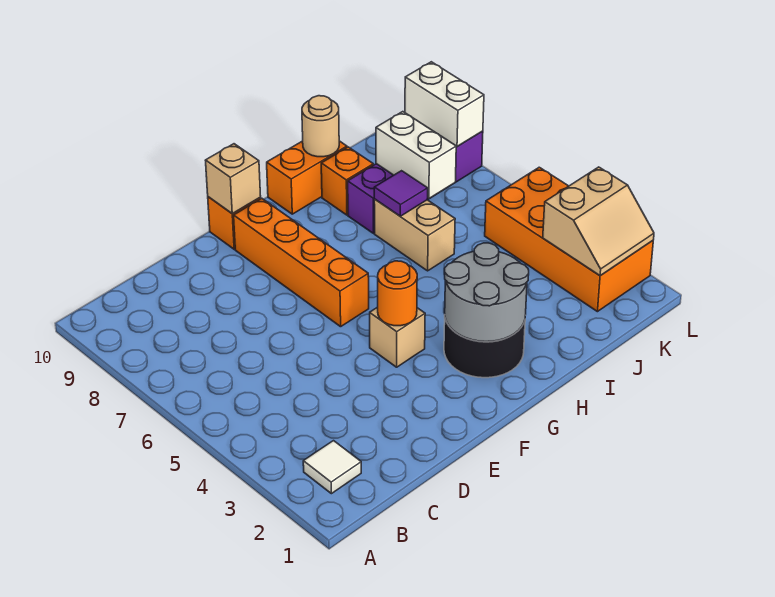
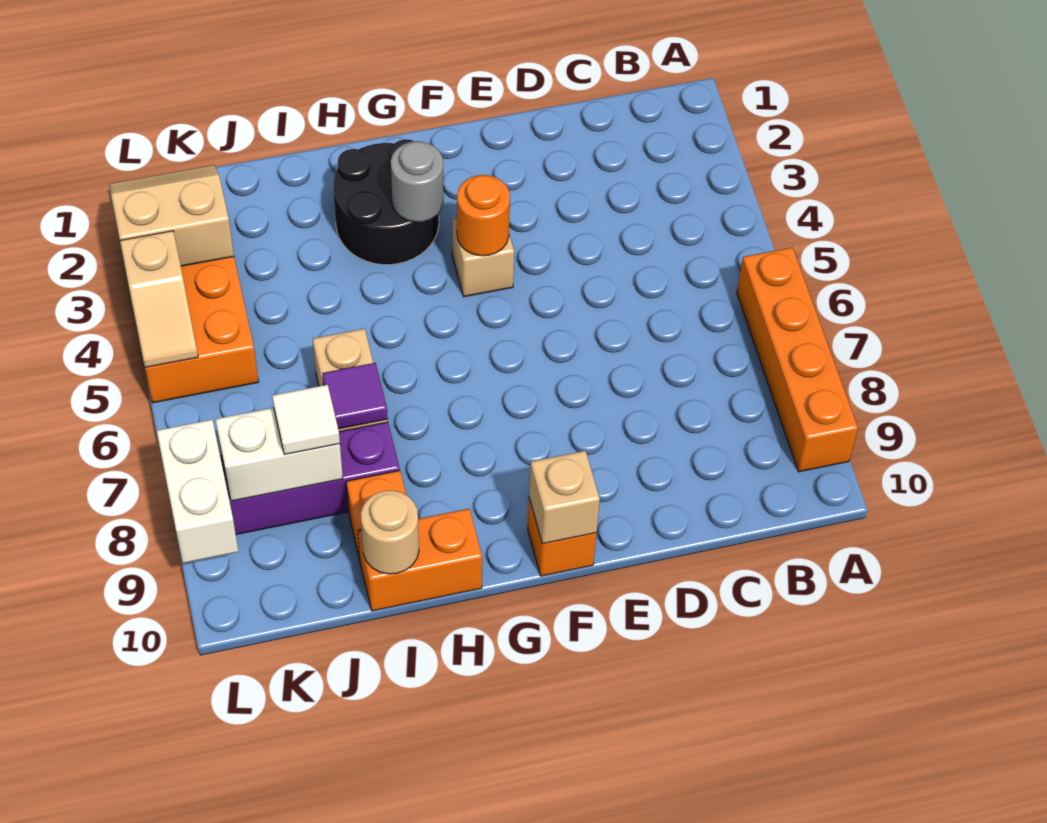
white 1x1 tile [303,441,361,494] -> white 1x1 tile moved to [272,385,340,455]
orange 1x4 brick [234,198,369,327] -> orange 1x4 brick moved to [737,247,858,472]
grey 2x2 round brick [444,243,529,342] -> grey 1x1 round brick [391,141,444,222]
white 1x2 brick [376,112,456,199] -> white 1x2 brick turned to [215,408,343,501]
none -> tan 1x2 slope [120,231,198,368]

